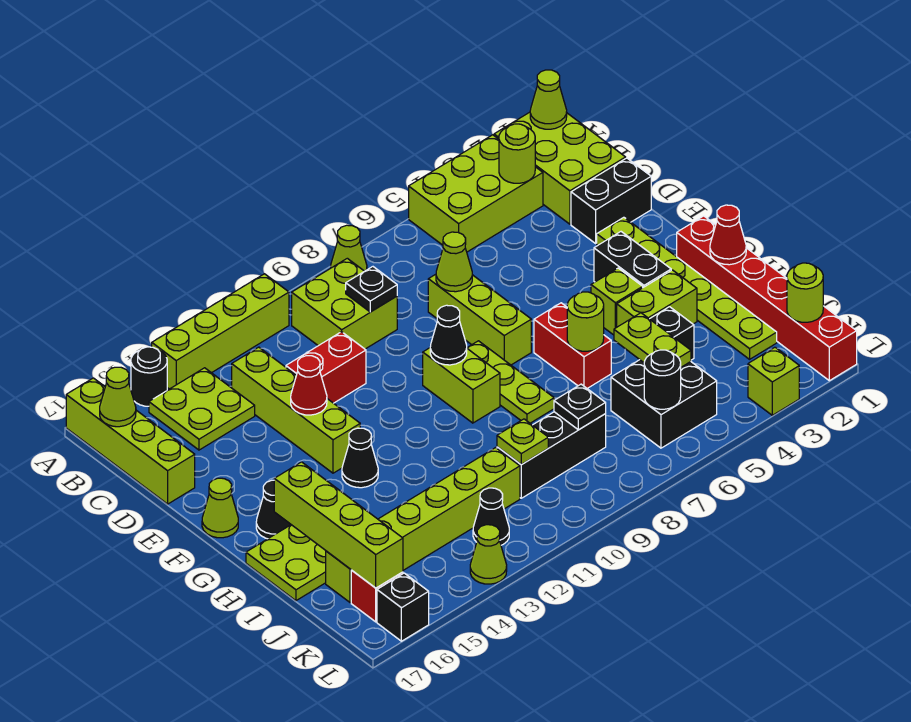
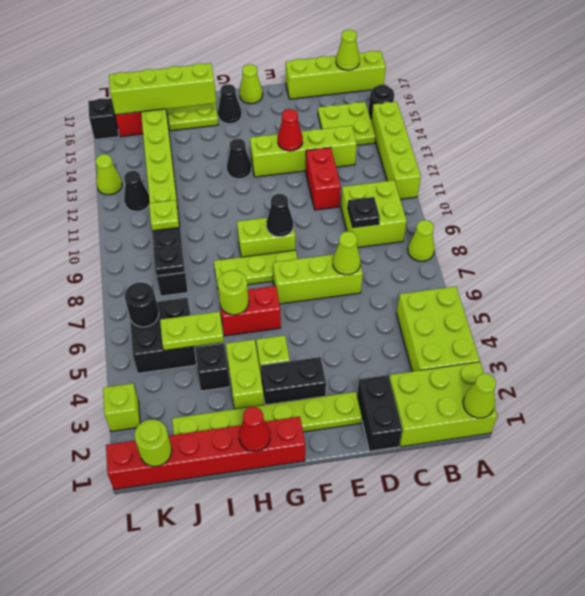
lime 1x1 round brick [499,124,535,183] -> none

